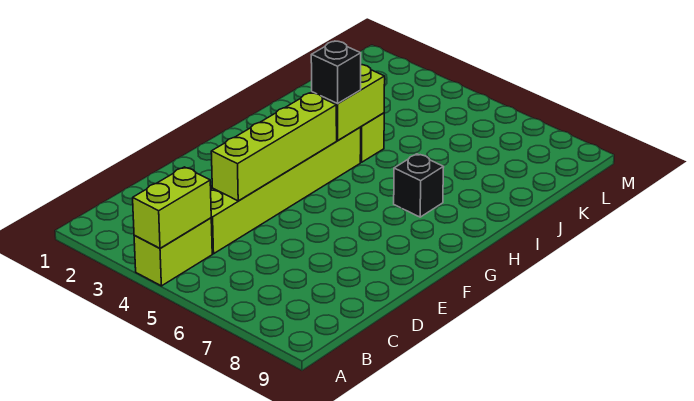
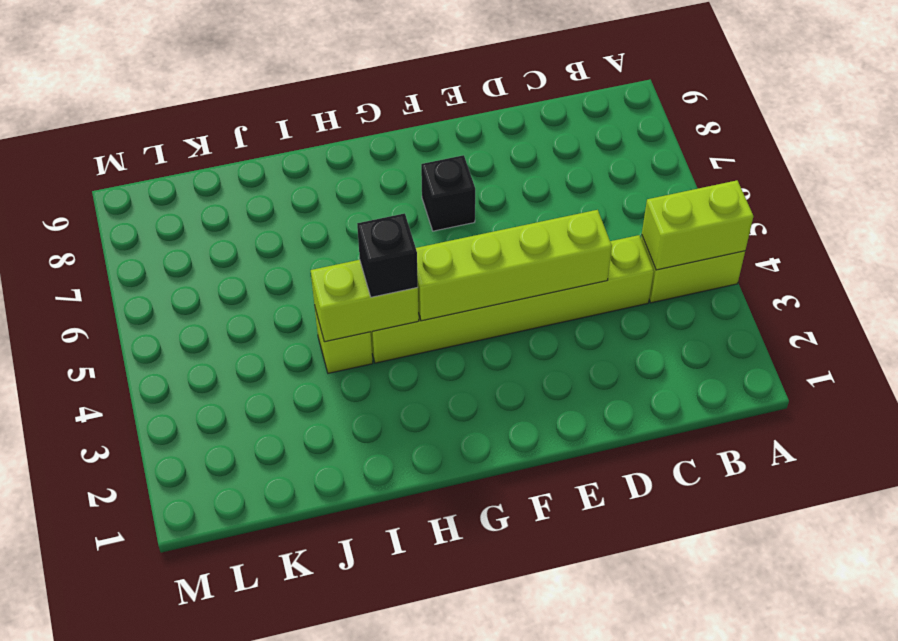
black 1x1 brick [394,154,443,217] -> black 1x1 brick moved to [421,155,475,231]

